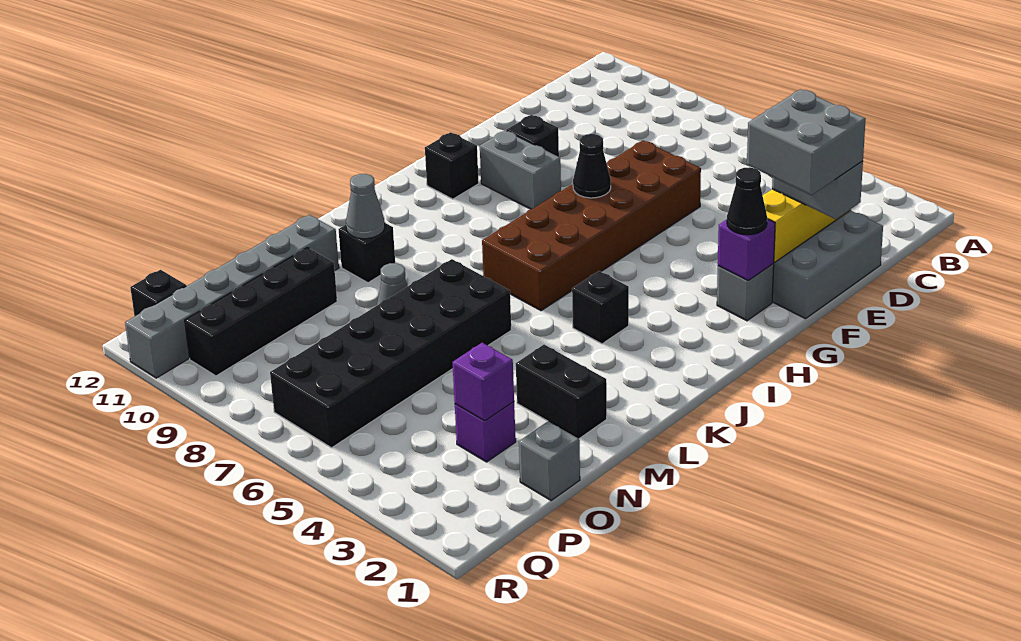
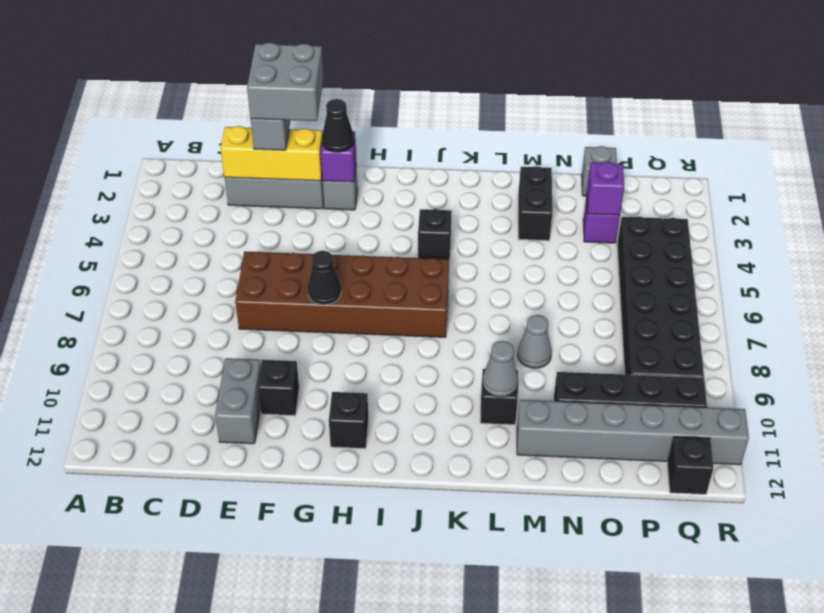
grey 1x2 brick [480,130,561,209] -> grey 1x2 brick moved to [215,358,261,444]
black 2x6 brick [270,259,511,448] -> black 2x6 brick turned to [617,216,704,378]

